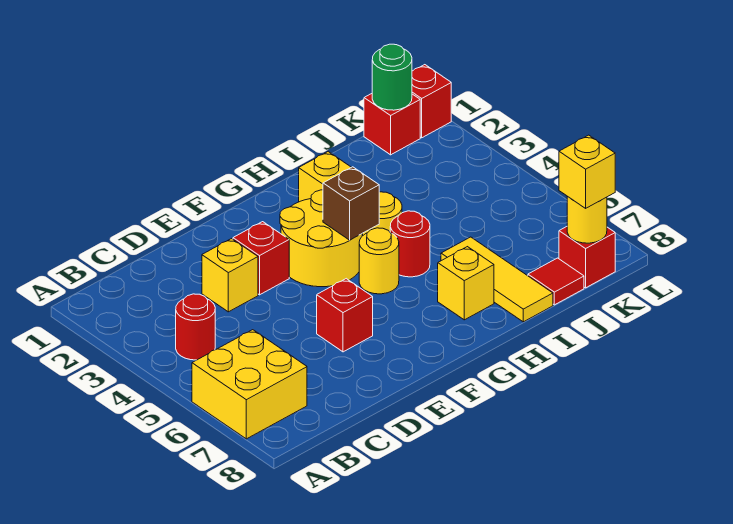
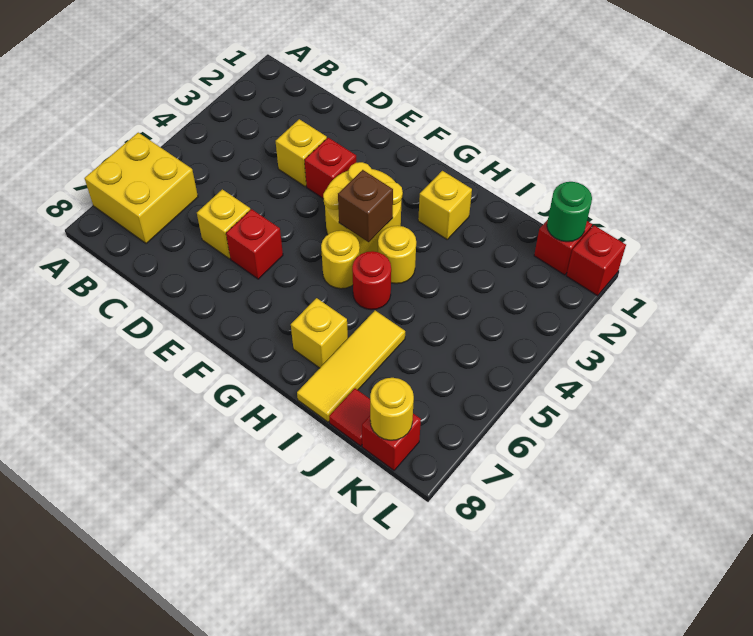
red 1x1 round brick [176,294,215,360] -> none
yellow 1x1 brick [559,135,615,208] -> yellow 1x1 brick moved to [197,189,250,259]

